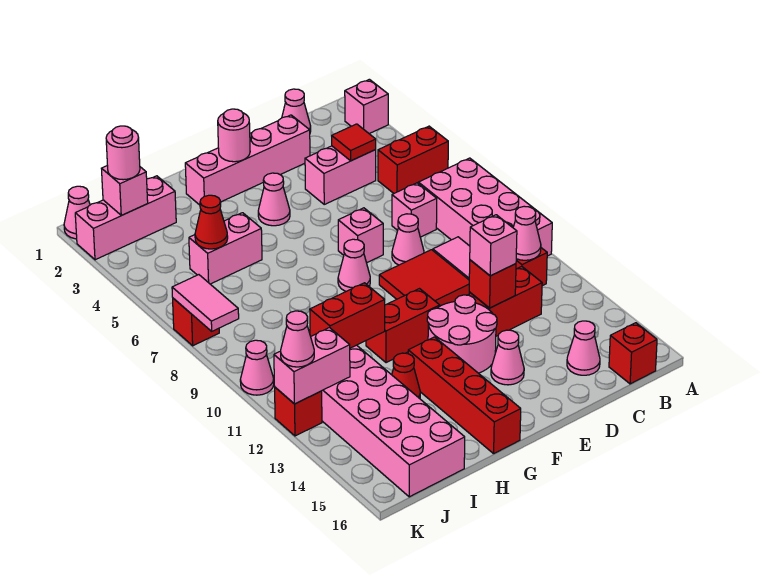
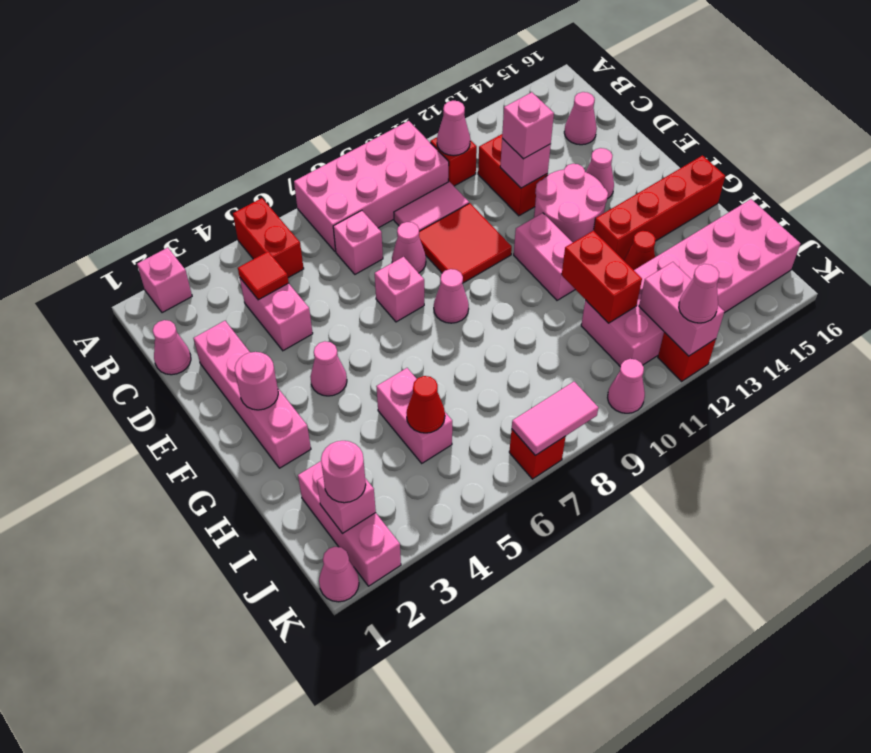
red 1x1 brick [609,323,657,384] -> none
red 1x1 brick [469,260,516,308] -> pink 1x1 brick [500,139,551,188]
red 1x2 brick [366,289,440,363] -> pink 1x2 brick [514,213,575,300]

